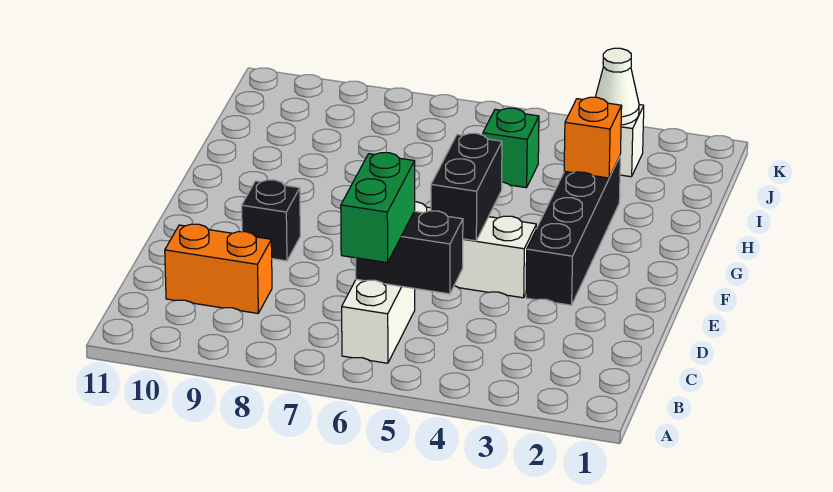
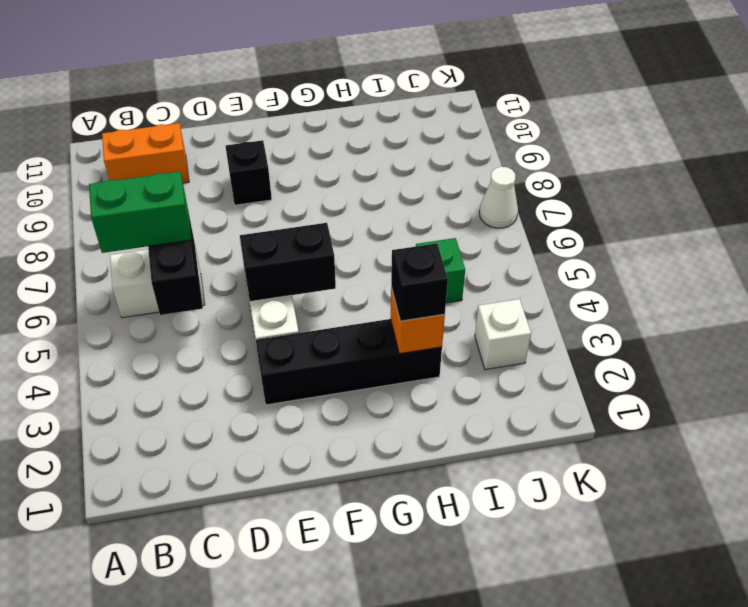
orange 1x2 brick [165,224,272,313] -> orange 1x2 brick turned to [102,123,189,183]
none -> black 1x1 brick [391,243,448,321]
white 1x1 cone [596,48,639,125] -> white 1x1 cone moved to [479,167,518,228]

